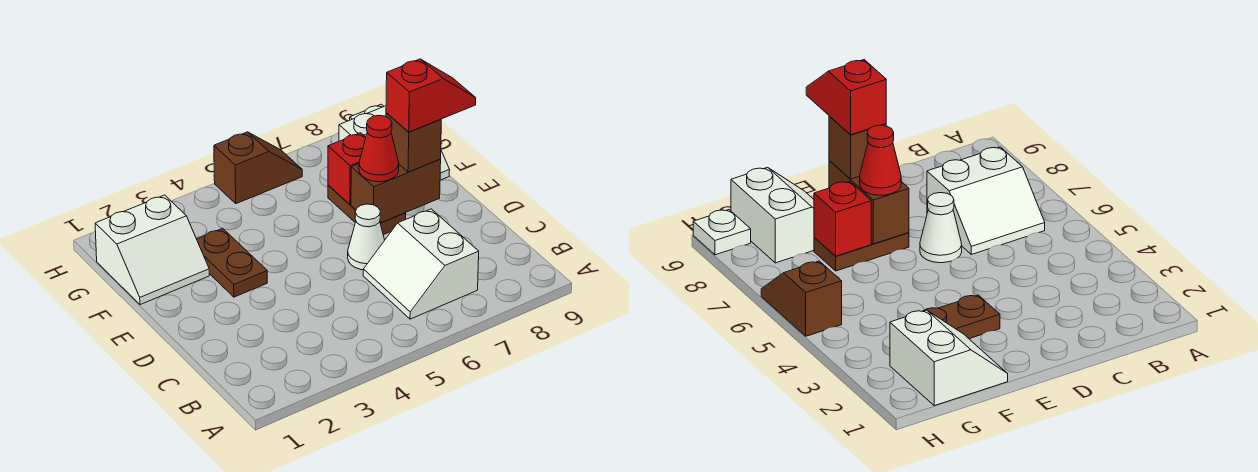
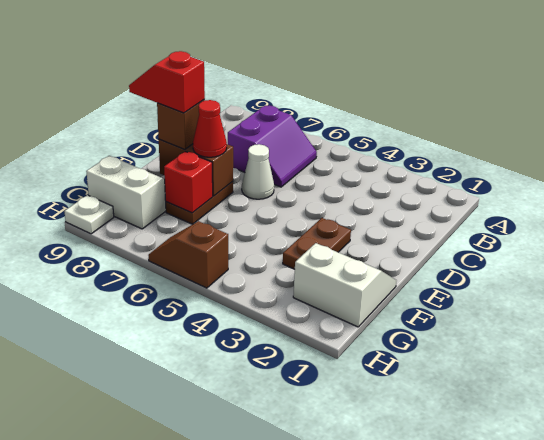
white 2x2 slope [363,209,479,319] -> purple 2x2 slope [228,105,317,187]

